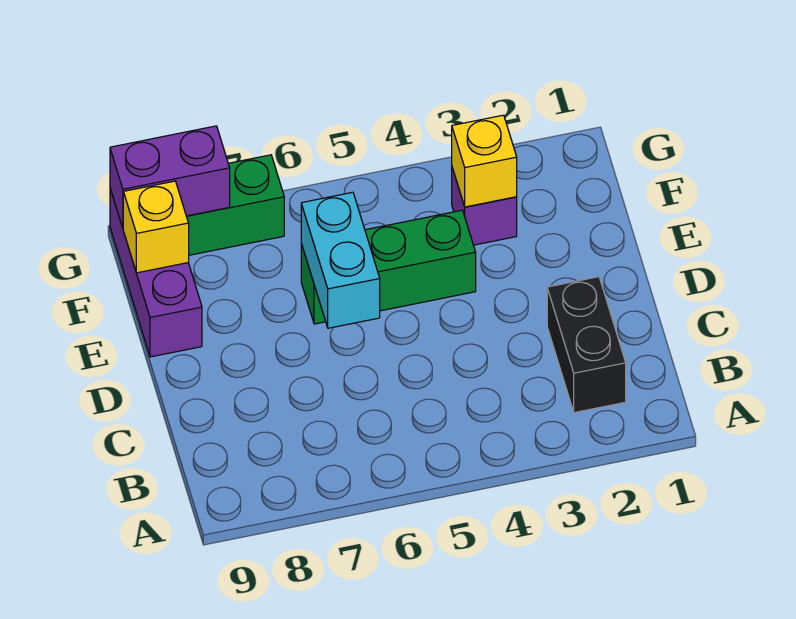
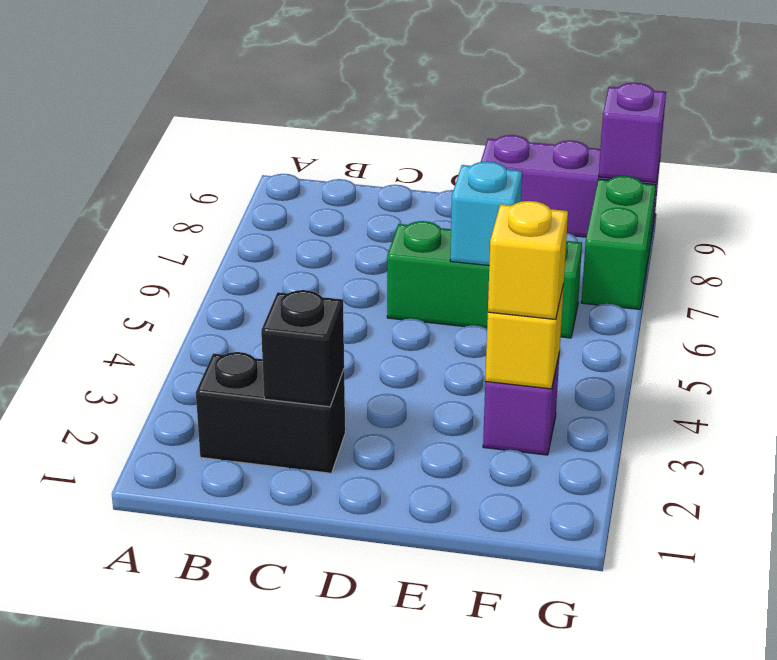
none -> black 1x1 brick [261,290,344,407]
cyan 1x2 brick [301,192,380,328] -> cyan 1x1 brick [450,161,522,265]
green 1x3 brick [301,210,476,324] -> green 1x3 brick turned to [387,221,582,338]
yellow 1x1 brick [123,181,189,273] -> yellow 1x1 brick moved to [488,201,568,319]
purple 1x2 brick [110,126,230,228] -> purple 1x1 brick [599,83,666,182]

